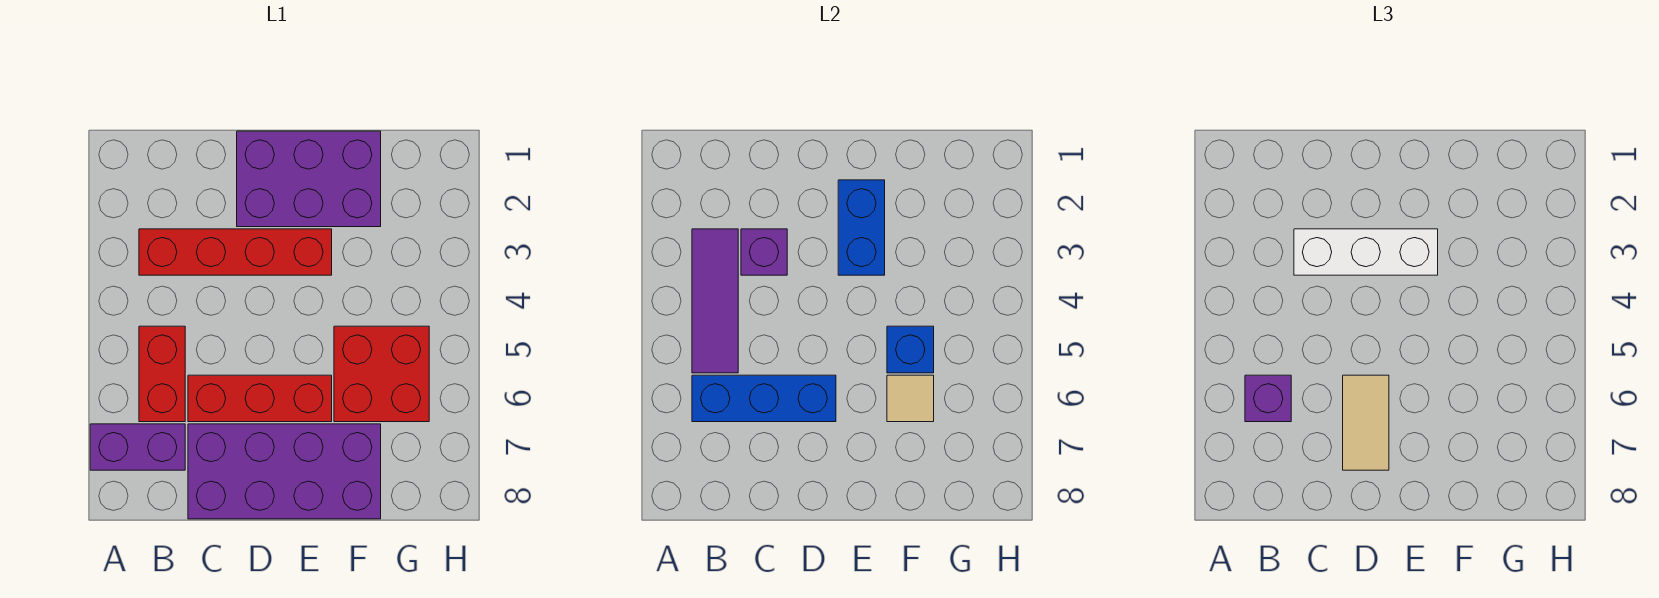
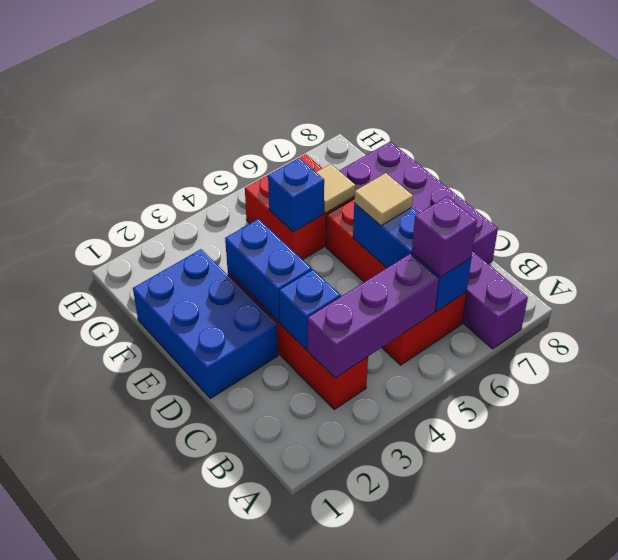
purple 1x3 tile [692,229,738,373] -> purple 1x3 brick [308,254,439,378]
purple 1x1 brick [741,229,787,275] -> blue 1x1 brick [279,270,340,350]
white 1x3 brick [1294,229,1438,275] -> none
purple 2x3 brick [237,131,381,227] -> blue 2x3 brick [133,249,278,398]
tan 1x2 tile [1343,375,1389,470] -> tan 1x1 tile [354,173,413,226]
blue 1x2 brick [838,180,885,275] -> blue 1x2 brick turned to [225,219,312,322]

